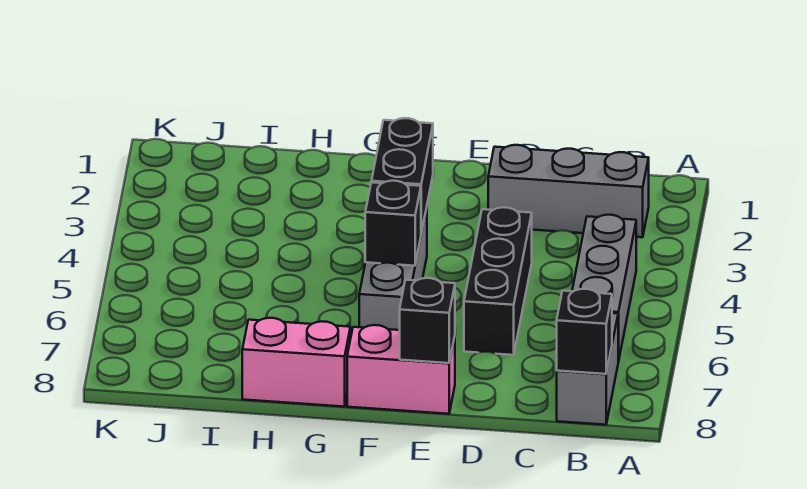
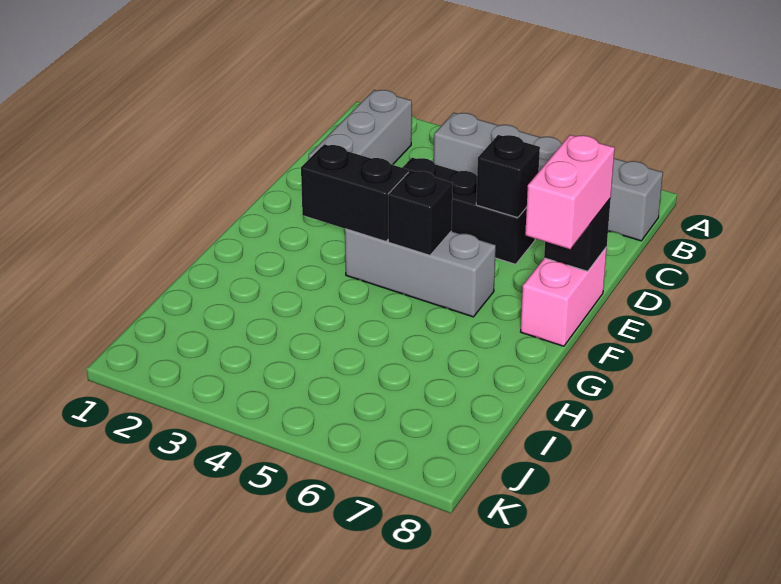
black 1x1 brick [557,289,612,374] -> black 1x1 brick moved to [476,135,540,218]
pink 1x2 brick [242,318,350,407] -> pink 1x2 brick moved to [525,135,615,249]

